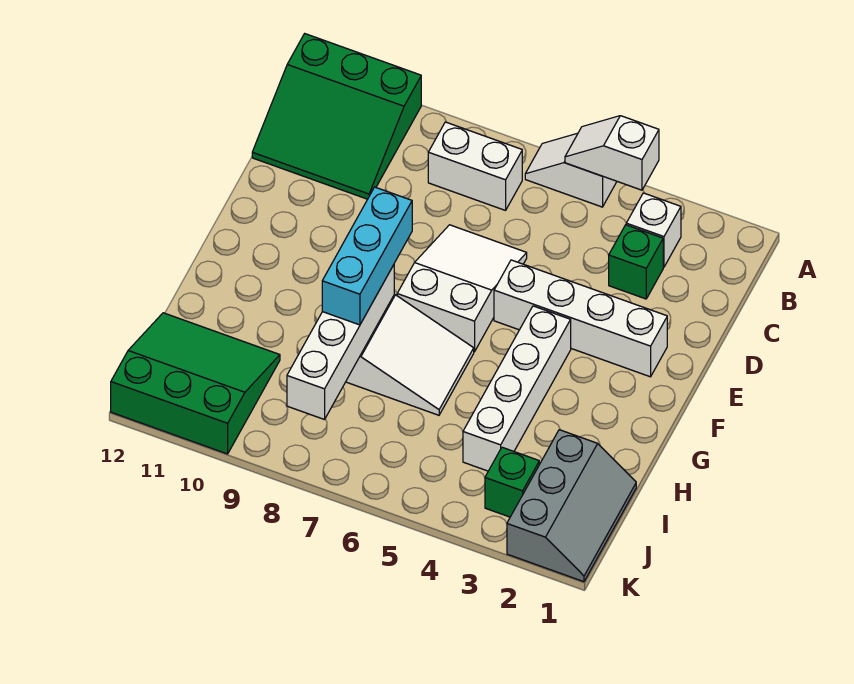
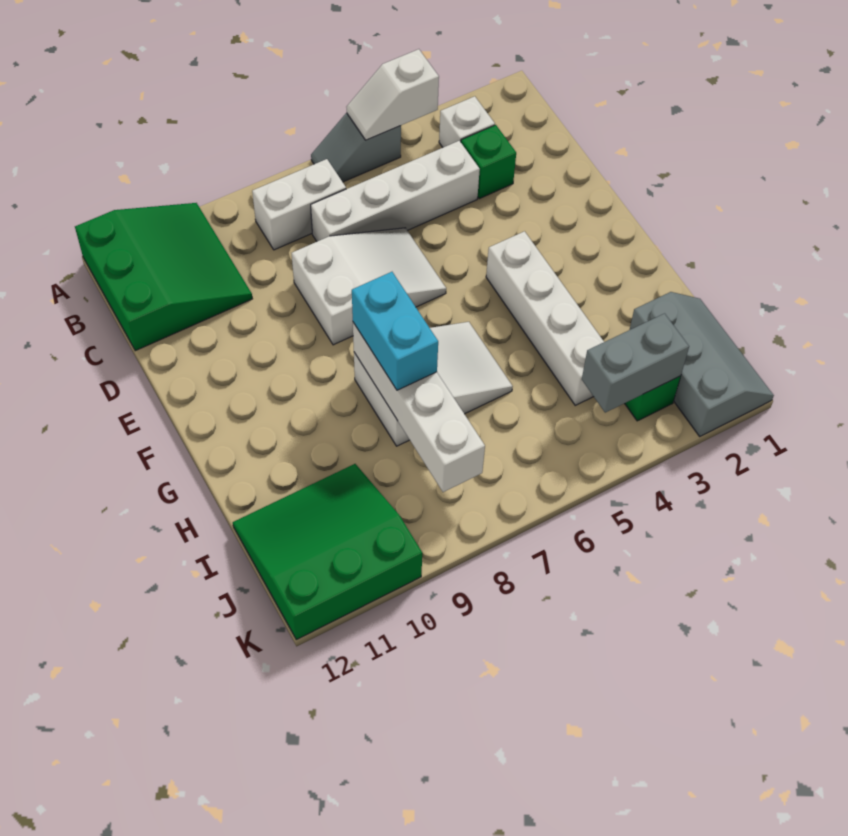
white 1x2 slope [525,133,617,207] -> grey 1x2 slope [311,113,401,182]
green 3x3 slope [252,34,421,199] -> green 3x3 slope turned to [75,203,252,351]
white 2x3 slope [397,225,527,352] -> white 2x3 slope turned to [292,228,446,345]
white 1x4 brick [494,260,667,377] -> white 1x4 brick moved to [311,141,480,241]
cyan 1x3 brick [322,187,412,325] -> cyan 1x2 brick [352,272,438,390]
none -> grey 1x2 brick [582,314,689,413]

